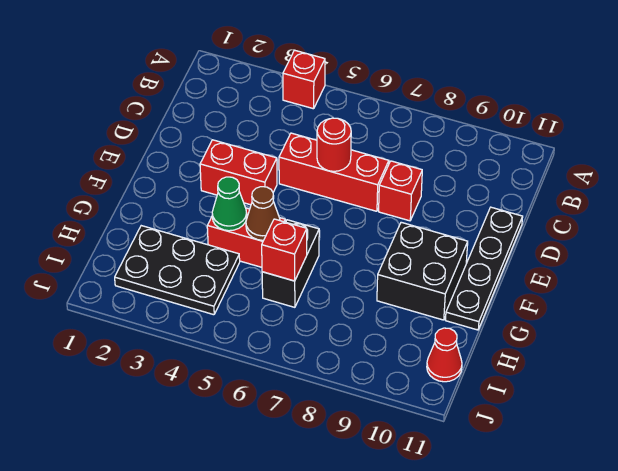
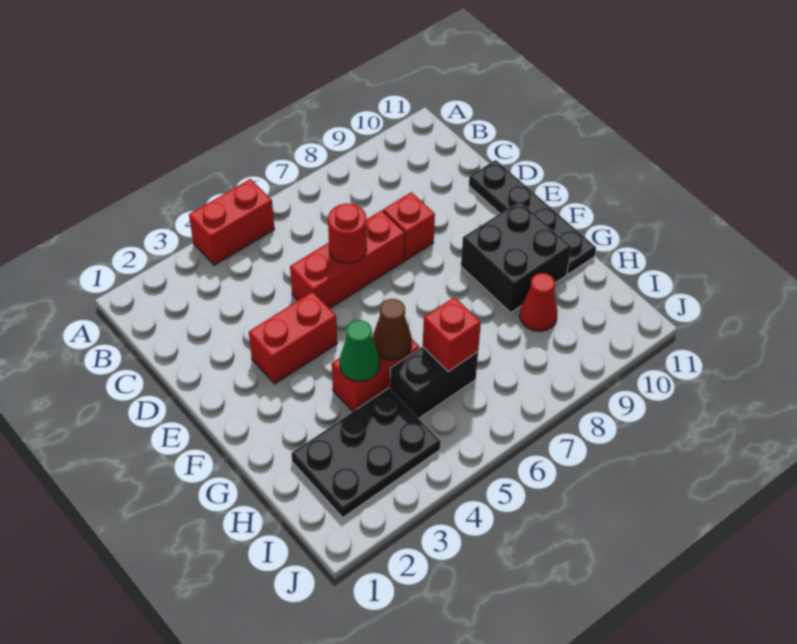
red 1x1 brick [283,50,325,109] -> red 1x2 brick [189,179,274,265]
black 1x2 brick [262,220,319,307] -> black 1x2 brick turned to [390,347,478,418]
red 1x1 cone [427,328,462,382] -> red 1x1 cone moved to [520,273,558,331]

